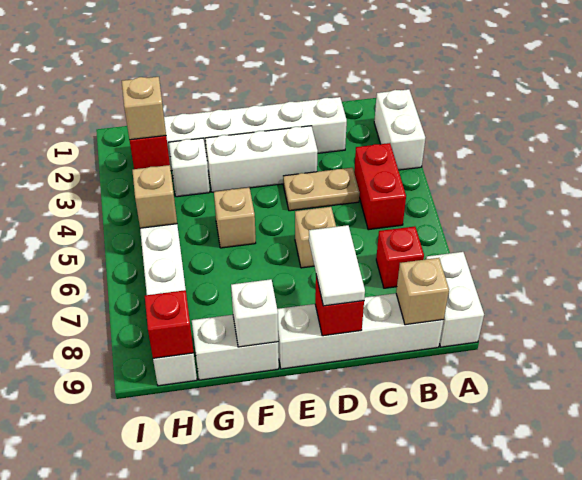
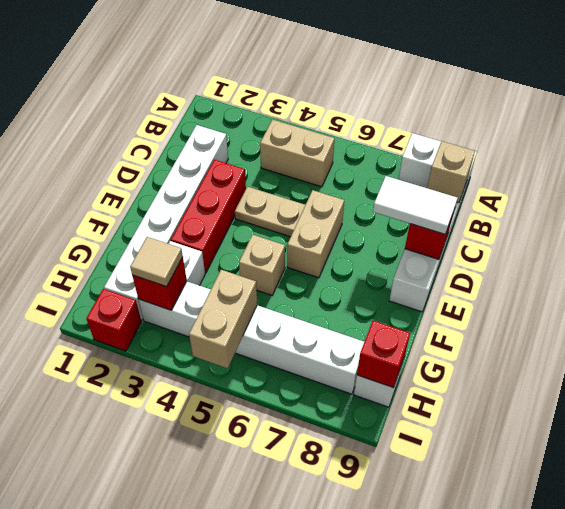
white 1x2 brick [374,89,425,170] -> none
red 1x2 brick [354,143,406,230] -> tan 1x2 brick [260,120,335,187]
red 1x1 brick [376,226,424,288] -> red 1x1 brick moved to [86,289,141,351]
tan 1x2 plate [283,168,360,211] -> tan 1x2 plate turned to [235,187,305,237]
white 1x3 brick [205,126,318,192] -> red 1x3 brick [171,160,246,273]
tan 1x1 brick [295,207,336,268] -> tan 1x2 brick [287,190,344,278]
white 1x2 brick [192,315,279,380] -> none
white 1x1 brick [231,279,278,347] -> none
tan 1x1 brick [122,77,166,140] -> tan 1x1 tile [130,237,183,287]
tan 1x1 brick [132,165,177,228] -> tan 1x2 brick [189,270,257,368]

